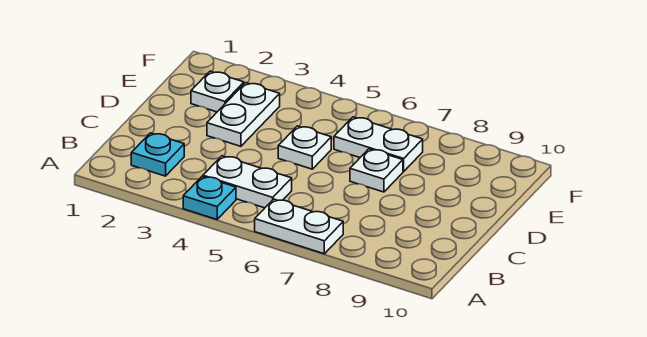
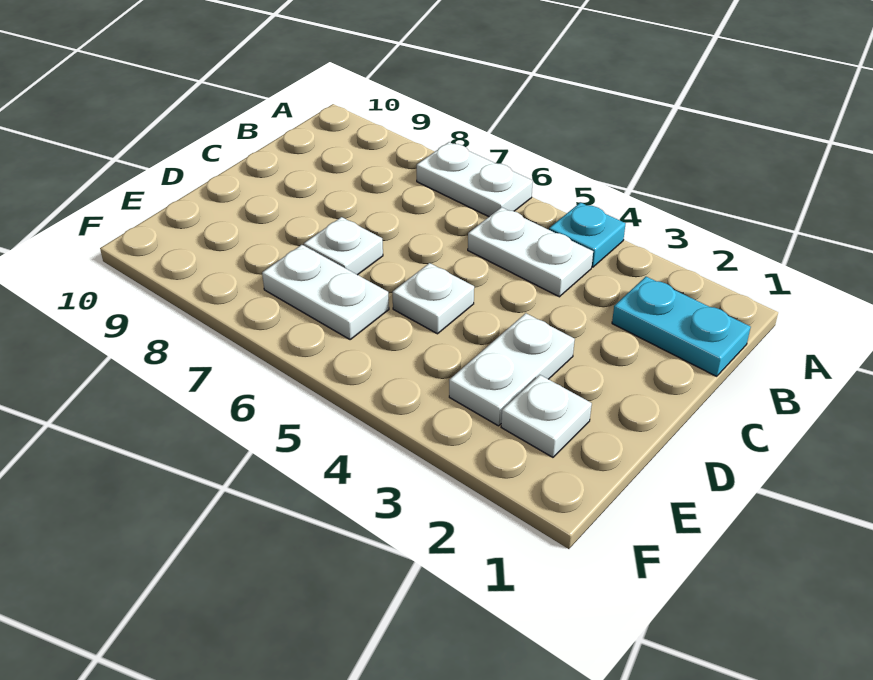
cyan 1x1 plate [131,133,184,176] -> cyan 1x2 plate [612,277,751,376]

